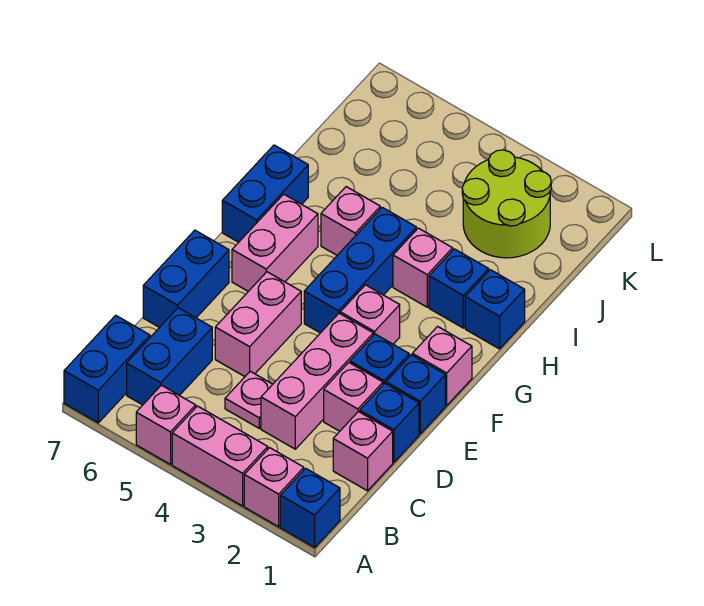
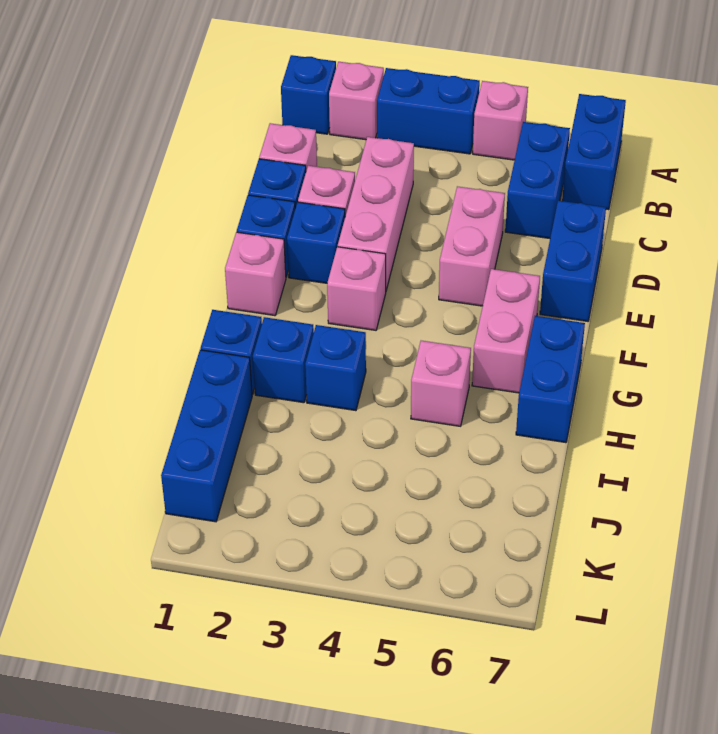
pink 1x2 brick [172,406,268,506] -> blue 1x2 brick [377,68,480,154]
pink 1x1 plate [225,371,273,428] -> none
blue 1x3 brick [304,207,416,333] -> blue 1x3 brick moved to [161,350,252,522]
pink 1x1 brick [393,228,453,307] -> blue 1x1 brick [305,325,366,411]
lime 2x2 round brick [462,150,551,258] -> none

